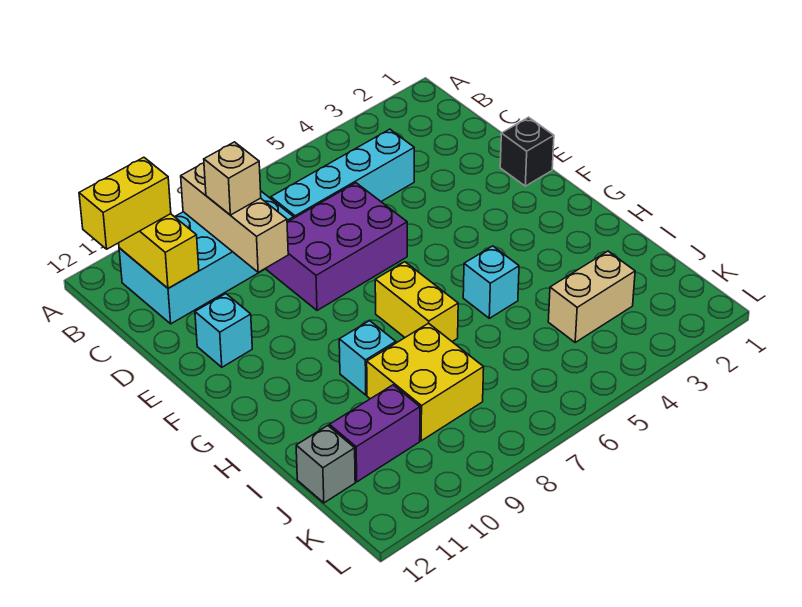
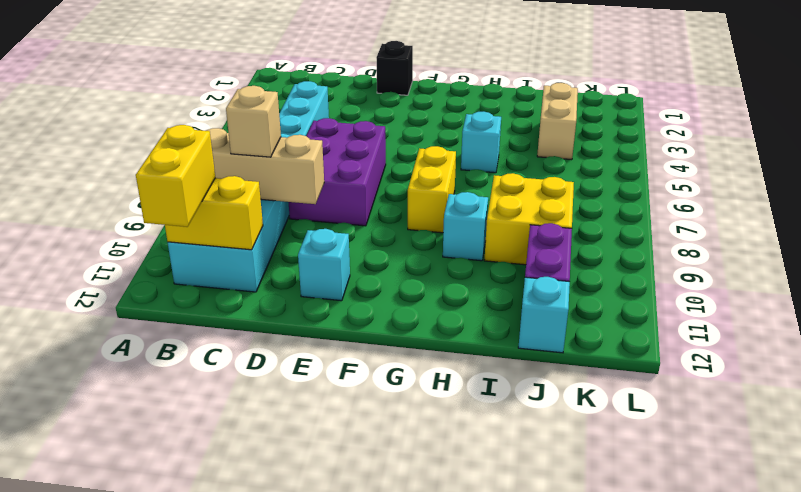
yellow 1x2 brick [375,262,458,342] -> yellow 1x2 brick turned to [408,146,456,233]
grey 1x1 brick [296,426,355,503] -> cyan 1x1 brick [518,277,570,353]

